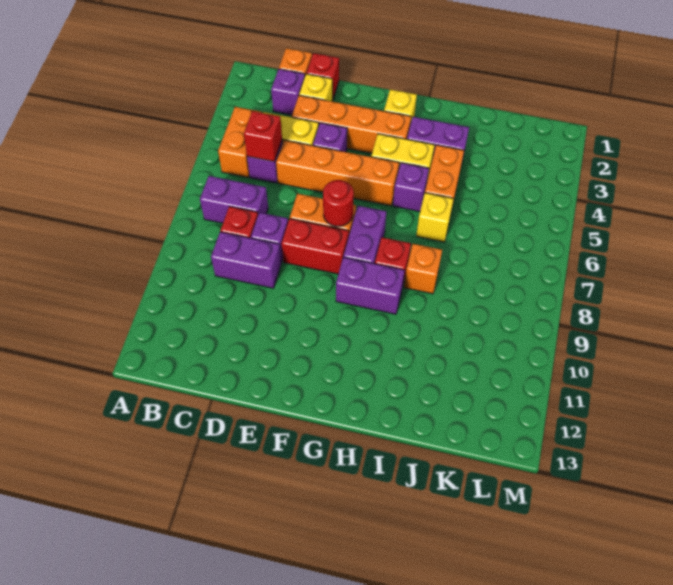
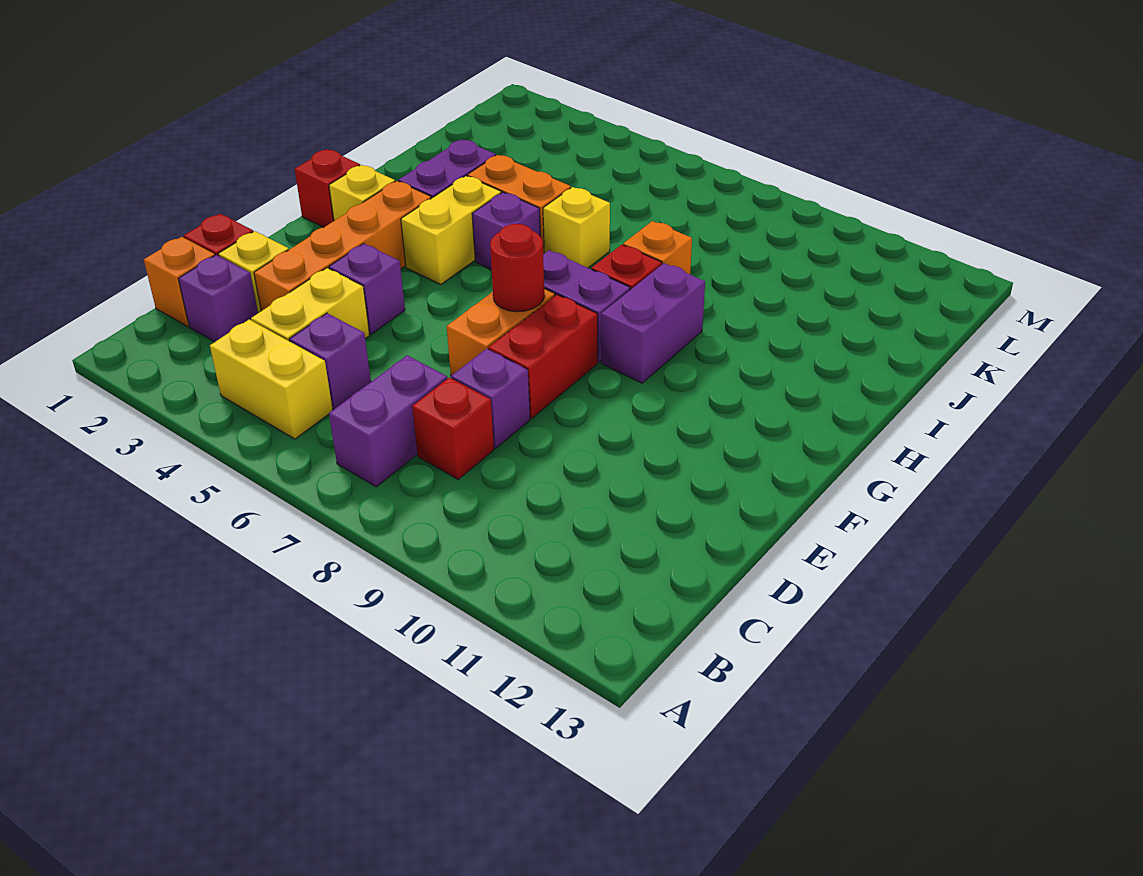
orange 1x2 brick [218,107,261,177] -> yellow 1x2 brick [210,320,333,439]
red 1x1 brick [244,111,282,162] -> red 1x1 brick moved to [295,149,360,227]
purple 1x2 brick [211,232,281,288] -> none
orange 1x4 brick [276,140,399,206] -> none

